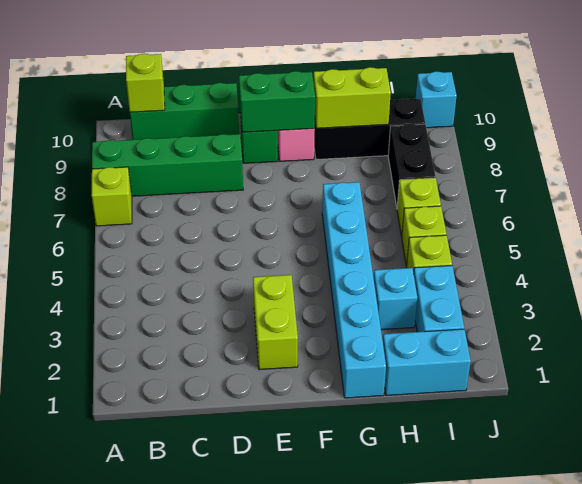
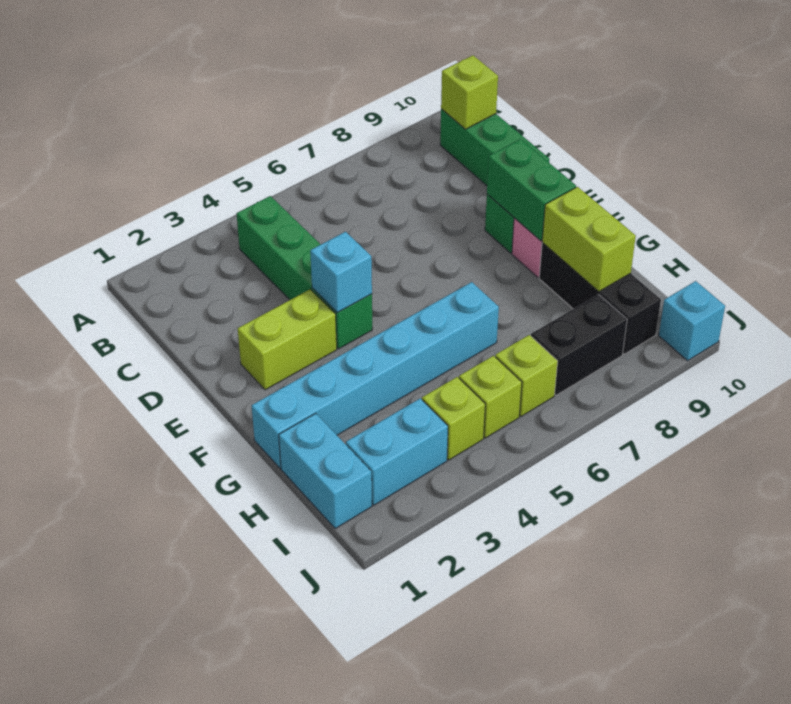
lime 1x1 brick [92,167,132,226] -> none
green 1x4 brick [92,134,243,196] -> green 1x4 brick moved to [236,196,372,349]
cyan 1x1 brick [374,268,417,330] -> cyan 1x1 brick moved to [310,232,372,313]

